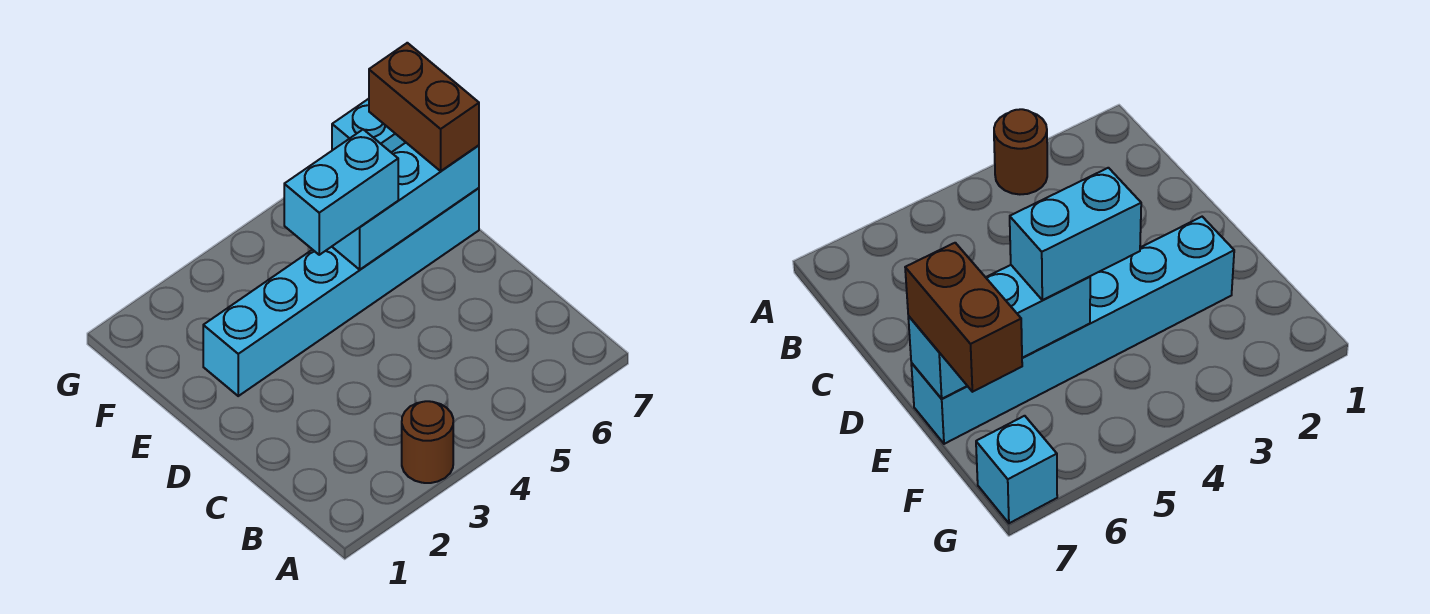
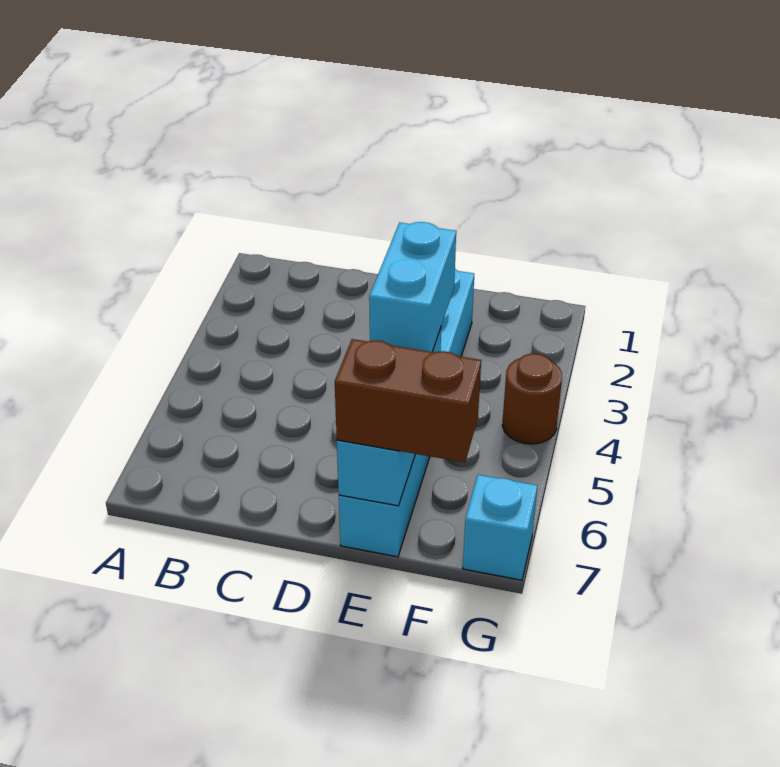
brown 1x1 round brick [402,401,453,483] -> brown 1x1 round brick moved to [502,354,562,444]

